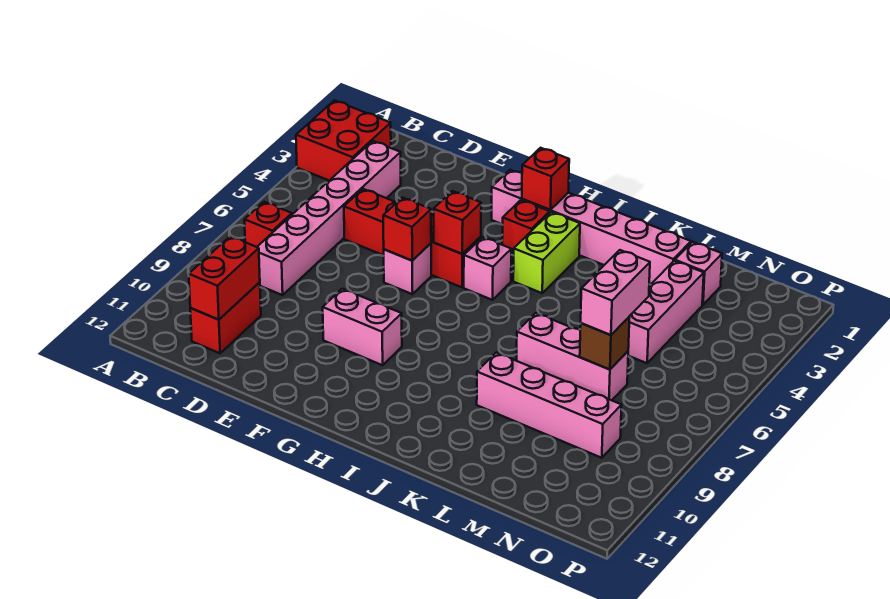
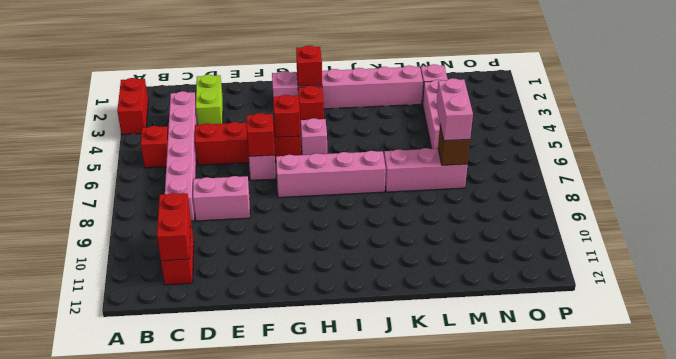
red 2x2 brick [296,100,391,180] -> red 1x2 brick [117,78,148,135]
red 1x1 brick [244,202,292,247] -> red 1x1 brick moved to [141,126,168,168]
pink 1x2 brick [323,289,402,365] -> pink 1x2 brick moved to [193,176,250,221]
lime 1x2 brick [513,212,580,293] -> lime 1x2 brick moved to [196,74,223,125]
pink 1x4 brick [477,353,622,458] -> pink 1x4 brick moved to [276,151,386,198]

